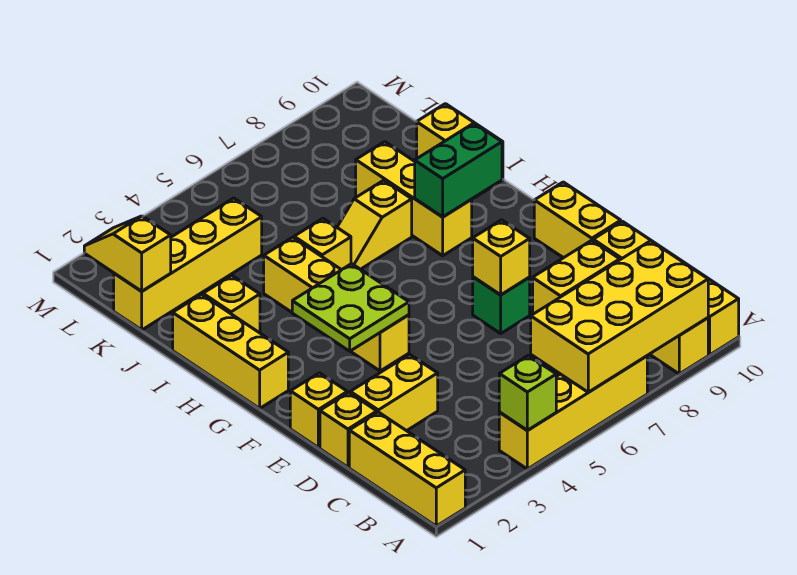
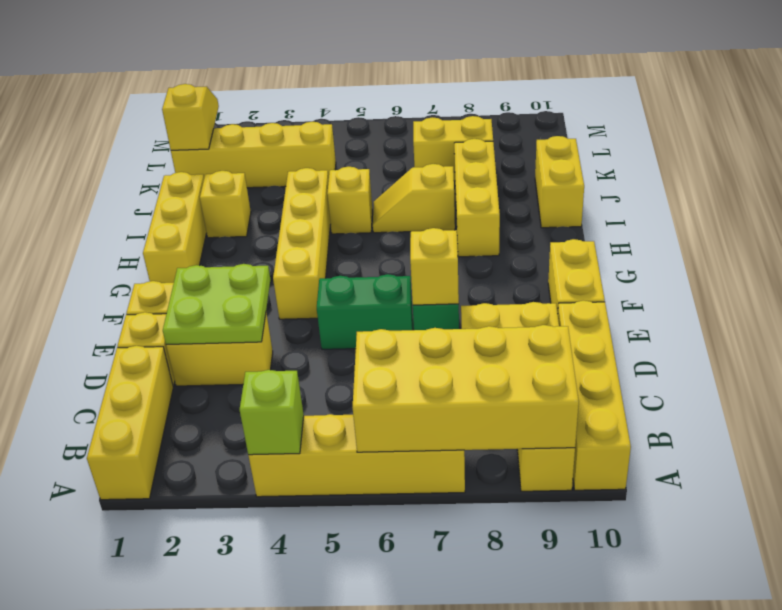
lime 2x2 plate [292,264,409,351] -> lime 2x2 plate moved to [163,264,271,345]
green 1x2 brick [415,123,502,217] -> green 1x2 brick moved to [317,274,413,349]
none -> yellow 1x2 brick [413,116,493,181]

